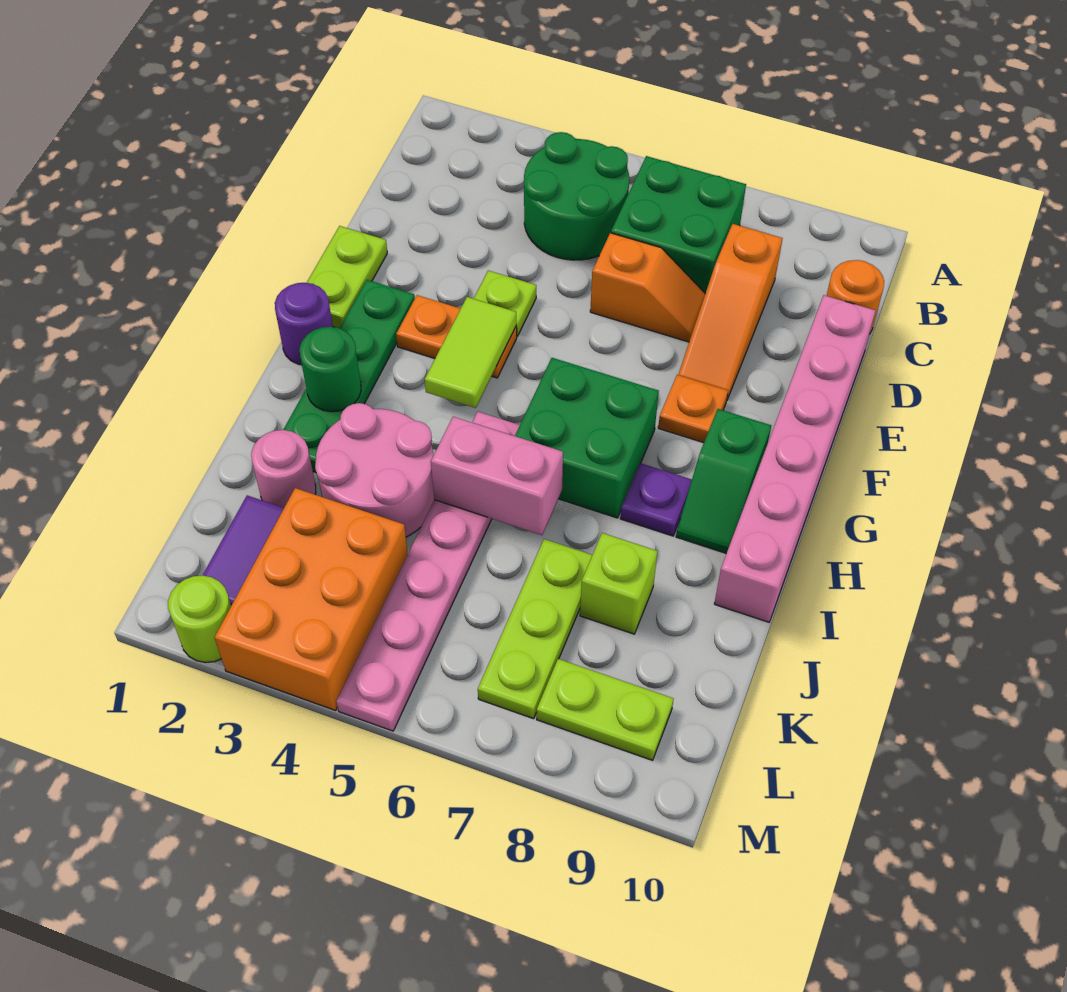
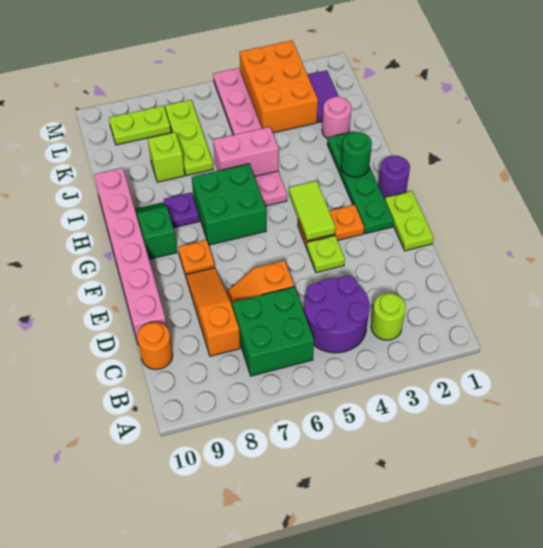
green 2x2 round brick [524,132,629,260] -> purple 2x2 round brick [304,275,370,353]
pink 2x2 round brick [315,403,434,537] -> none
lime 1x1 round brick [168,575,231,663] -> lime 1x1 round brick moved to [371,293,406,340]

